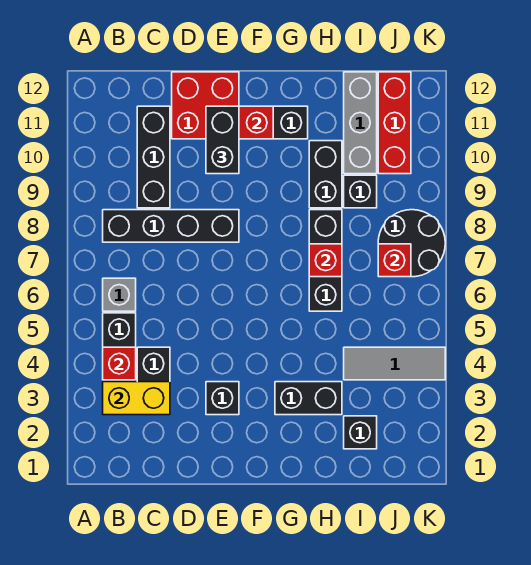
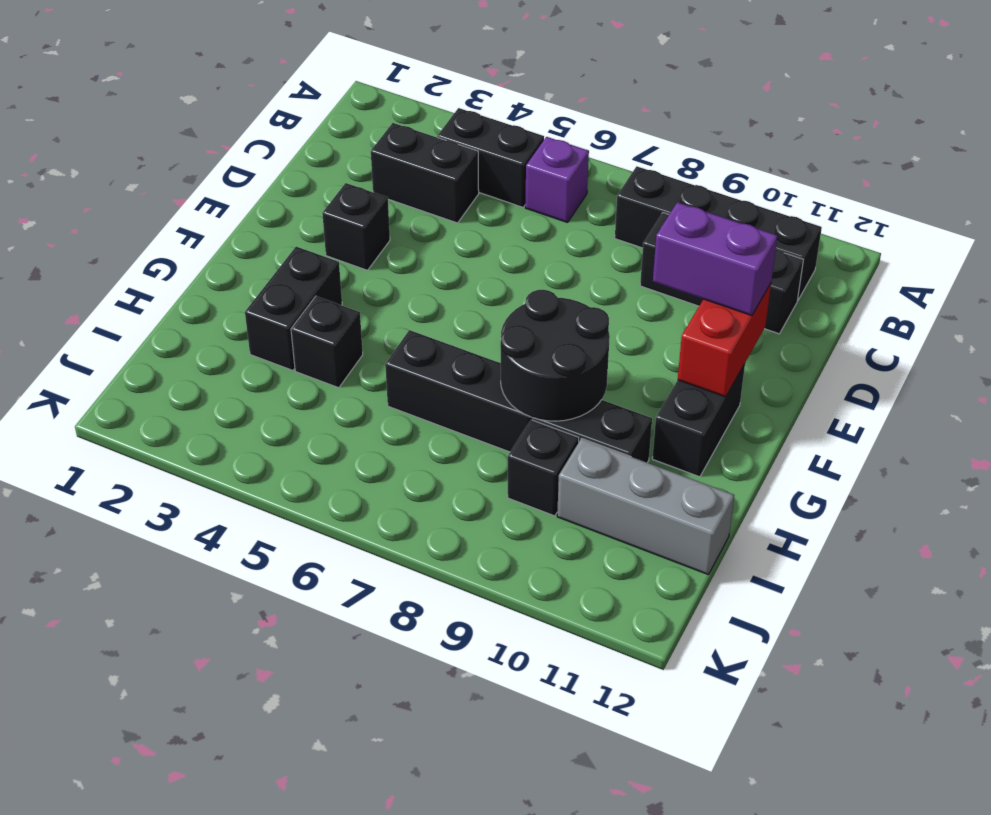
yellow 1x2 brick [103,382,170,415] -> none
red 1x1 brick [103,347,136,380] -> none
grey 1x1 brick [103,278,136,311] -> purple 1x1 brick [525,137,589,222]
black 1x4 brick [103,210,239,242] -> black 1x4 brick turned to [615,166,822,300]
red 2x2 brick [172,72,239,139] -> none
black 1x2 brick [206,106,239,174] -> purple 1x2 brick [653,202,777,316]
red 1x1 brick [309,244,342,277] -> none
black 1x1 brick [344,416,377,449] -> black 1x1 brick moved to [291,296,363,388]
grey 1x3 tile [344,347,445,380] -> none
black 2x2 round brick [378,210,445,277] -> black 2x2 round brick moved to [501,290,610,421]
red 1x1 brick [378,244,411,277] -> none
red 1x3 brick [378,72,411,174] -> none

